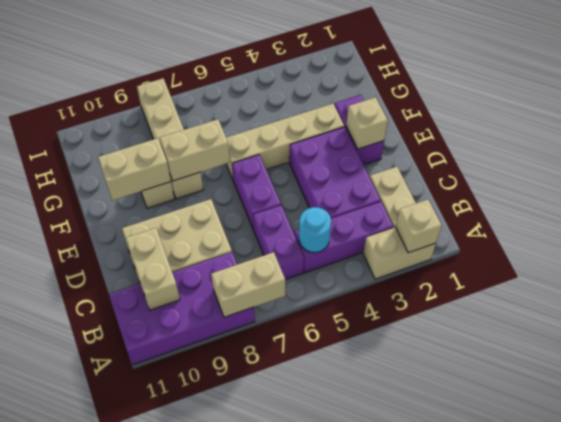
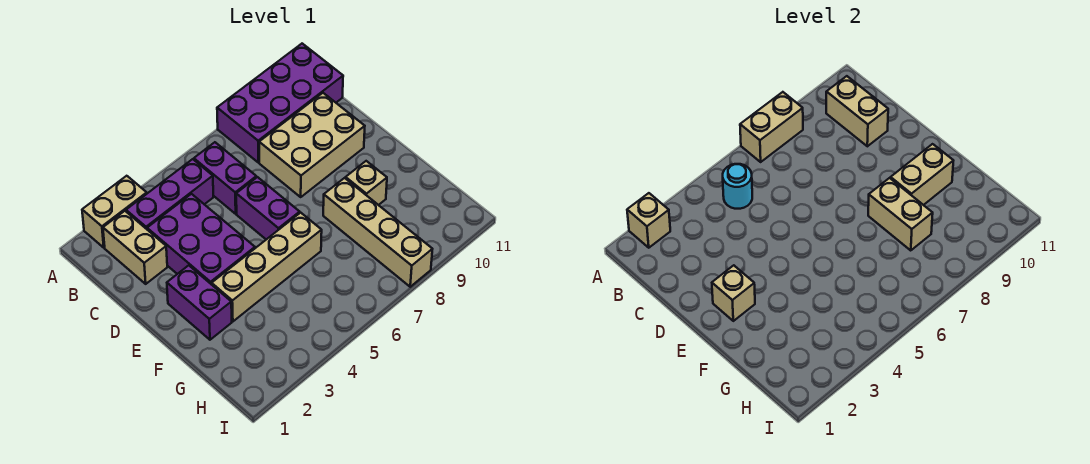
tan 1x2 brick [160,119,230,181] -> tan 1x2 brick turned to [868,178,933,250]

